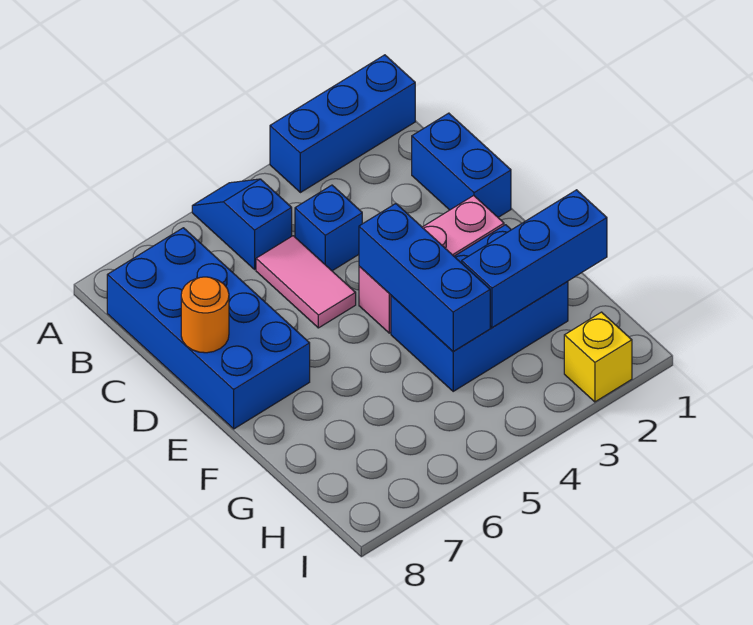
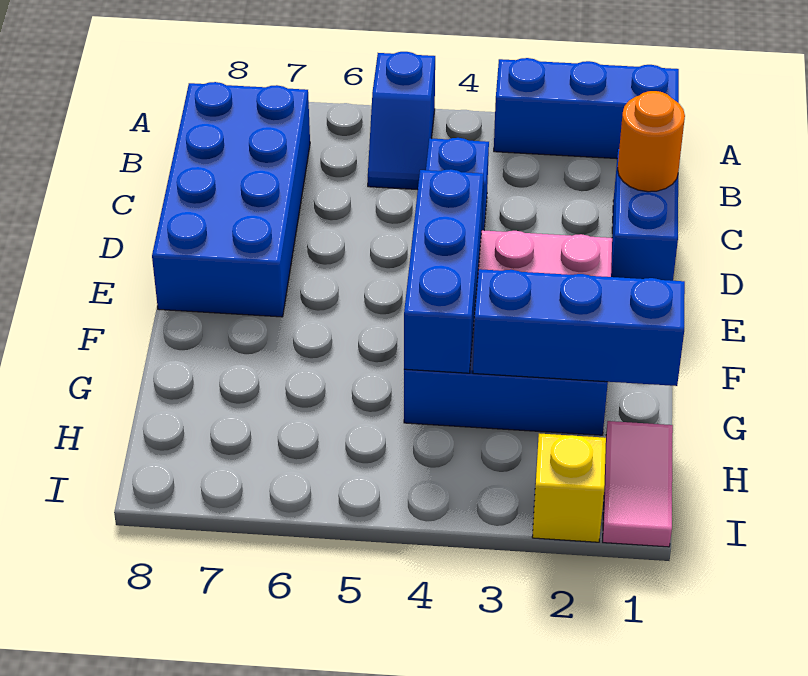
blue 1x2 slope [192,179,292,269] -> blue 1x2 slope turned to [368,52,435,190]
pink 1x2 tile [256,236,356,328] -> pink 1x2 tile moved to [603,421,673,547]
orange 1x1 round brick [181,277,229,353] -> orange 1x1 round brick moved to [618,91,685,192]

